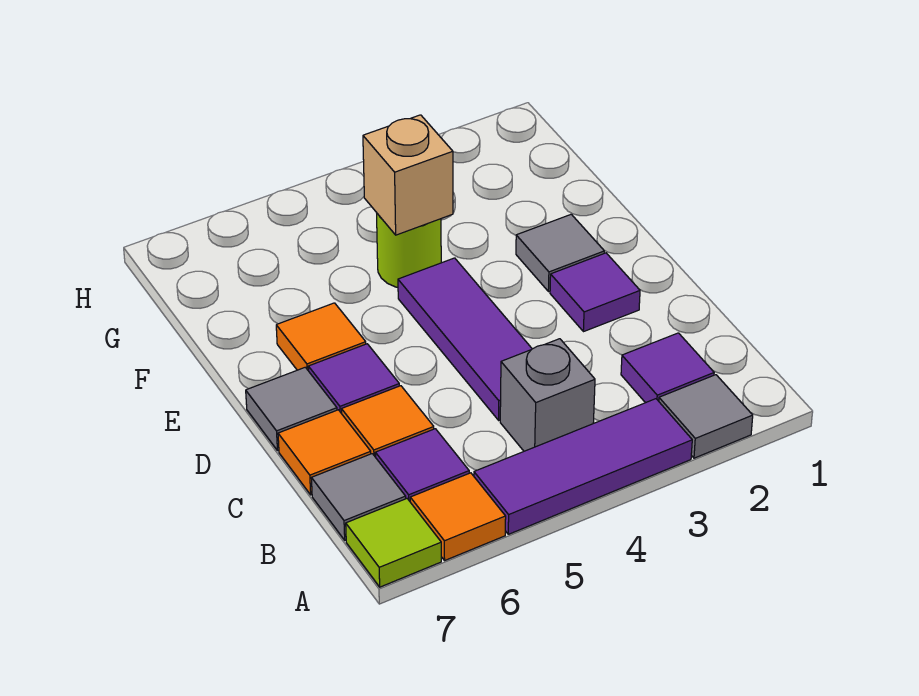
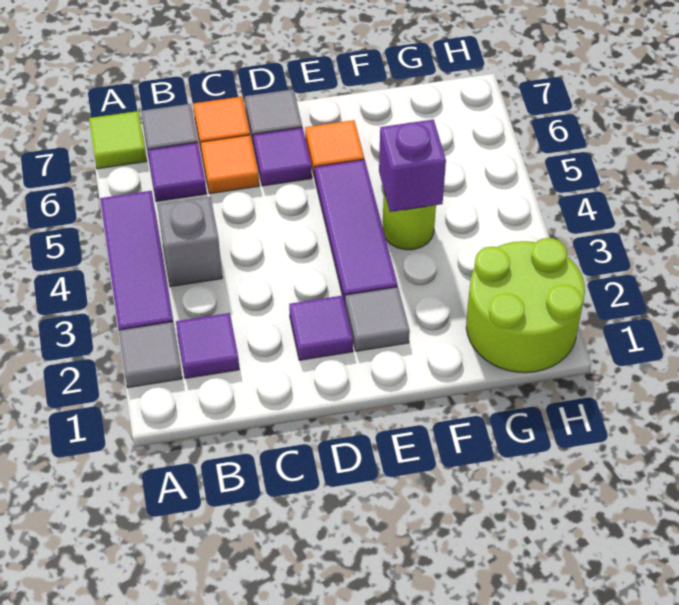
orange 1x1 tile [410,473,506,560] -> none
purple 1x3 tile [398,258,532,420] -> purple 1x3 tile turned to [315,160,398,303]
tan 1x1 brick [363,115,453,235] -> purple 1x1 brick [379,119,446,212]
none -> lime 2x2 round brick [466,238,585,373]

